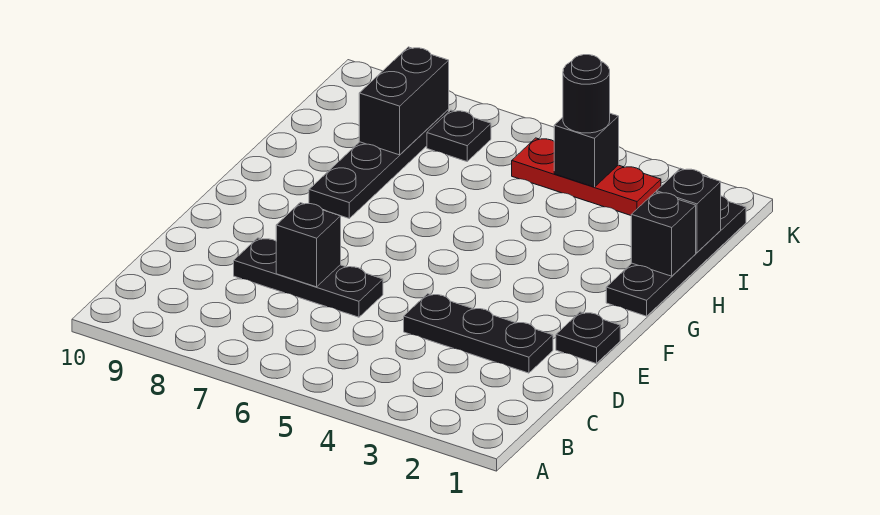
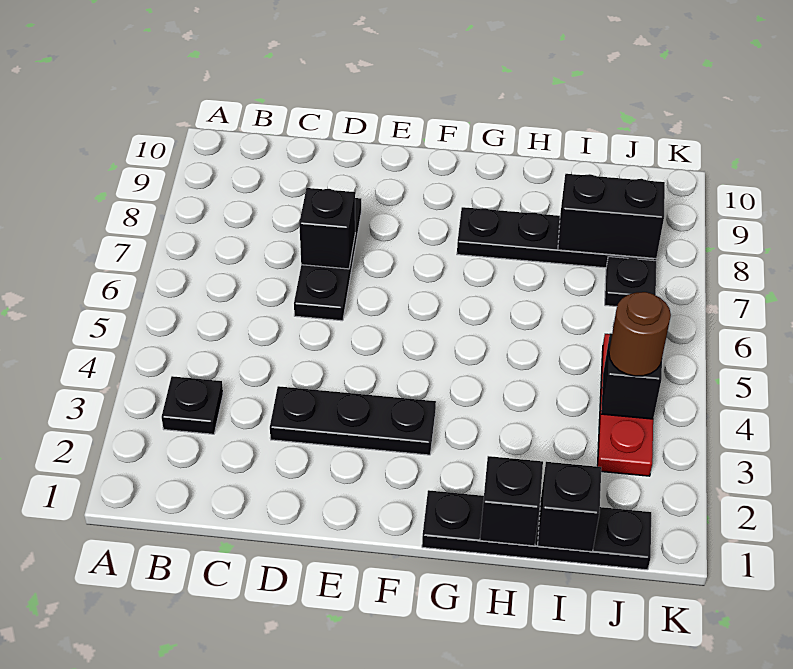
black 1x3 plate [404,294,553,373] -> black 1x3 plate turned to [270,386,436,455]
black 1x1 plate [556,312,620,364] -> black 1x1 plate moved to [162,376,223,434]
black 1x1 round brick [563,55,610,133] -> brown 1x1 round brick [609,292,671,376]

